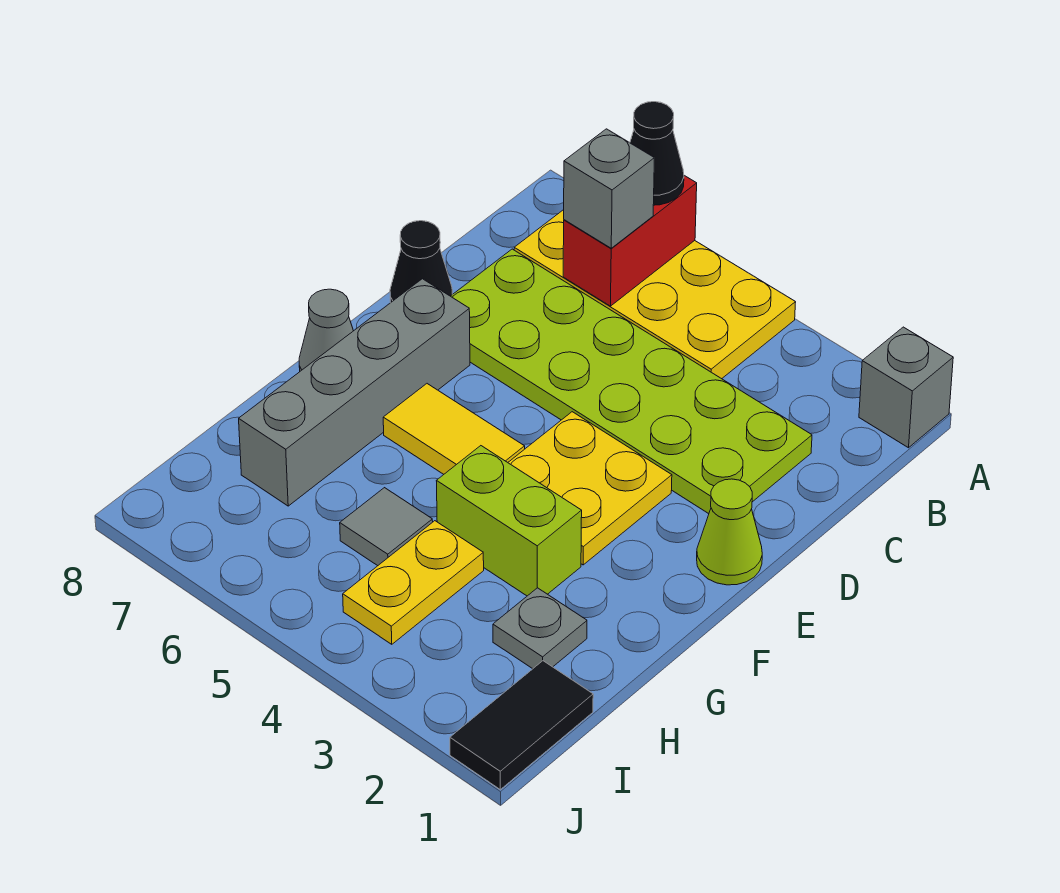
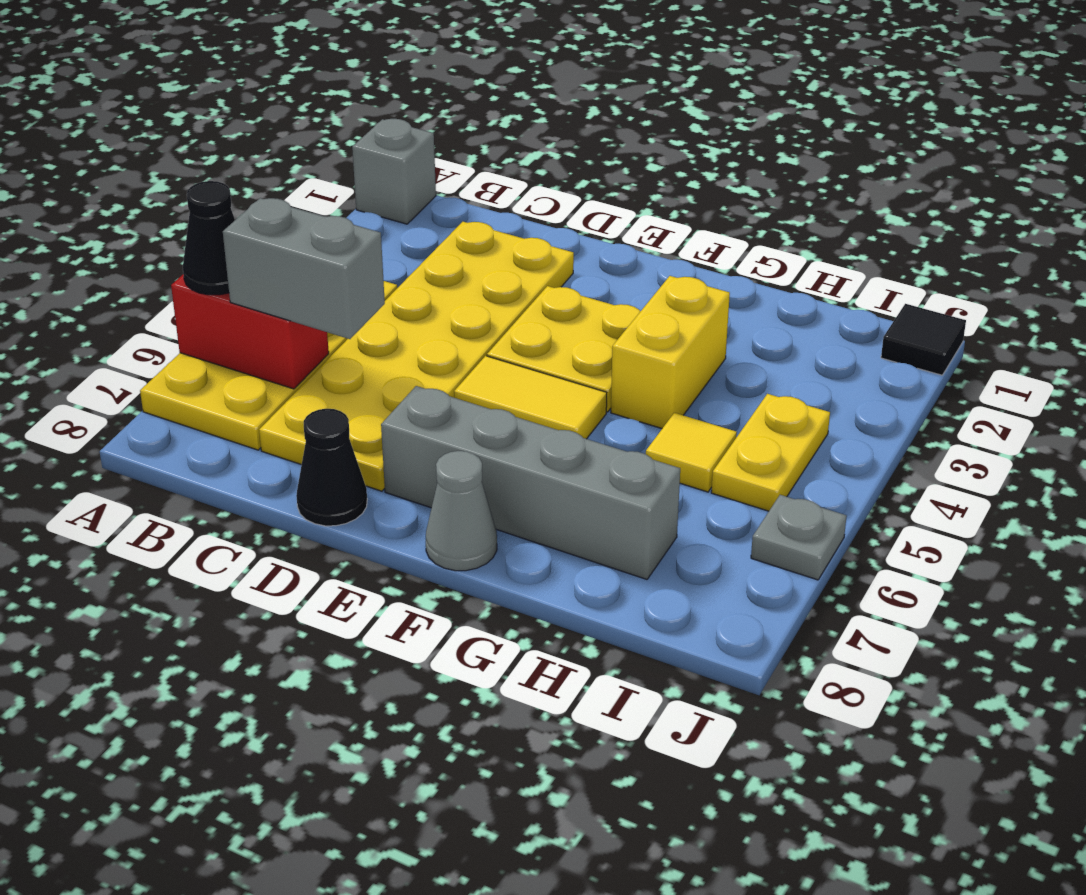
grey 1x1 brick [564,129,654,248] -> grey 1x2 brick [223,198,385,339]
lime 2x6 plate [451,249,812,514] -> yellow 2x6 plate [259,222,574,491]
lime 1x1 cone [697,479,762,585] -> none
yellow 1x2 tile [383,384,525,474] -> yellow 1x2 tile turned to [454,356,607,439]
lime 1x2 brick [437,446,582,596] -> yellow 1x2 brick [611,276,730,428]
grey 1x1 plate [493,588,587,669] -> grey 1x1 plate moved to [751,495,847,580]
yellow 1x2 plate [343,521,484,644] -> yellow 1x2 plate turned to [711,394,830,511]
grey 1x1 tile [340,488,433,566] -> yellow 1x1 tile [646,413,737,492]
black 1x2 tile [450,661,593,789] -> black 1x1 tile [881,304,966,375]

